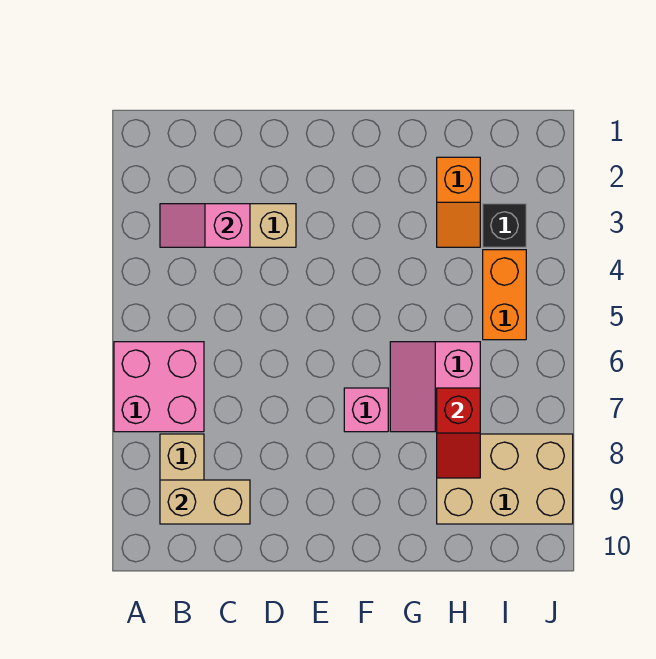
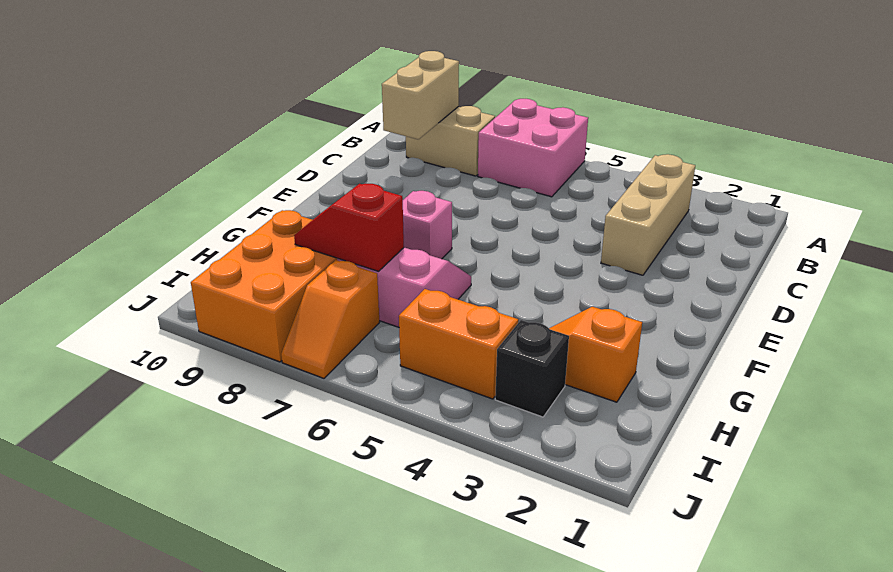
pink 1x2 slope [160,204,250,247] -> none
tan 2x3 brick [437,434,573,524] -> orange 2x3 brick [191,210,337,362]
none -> orange 1x2 slope [281,260,379,378]

